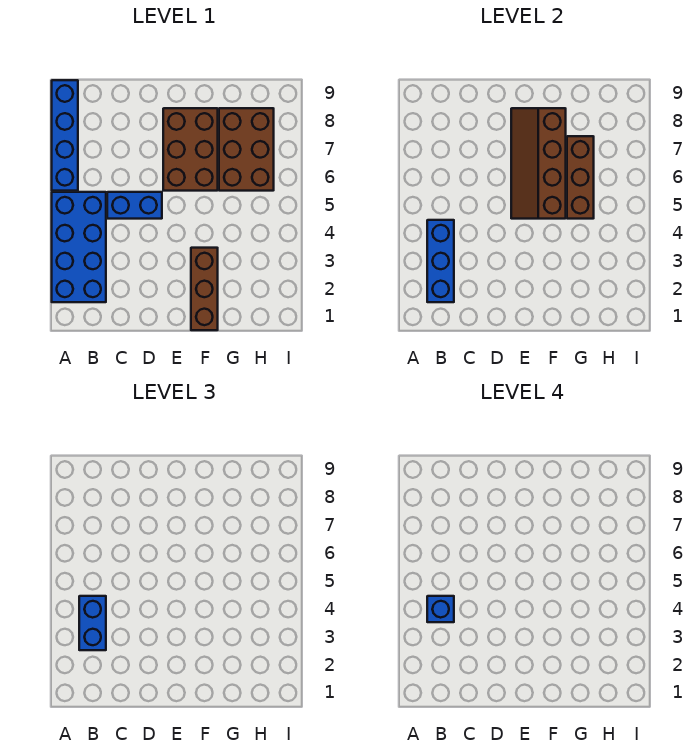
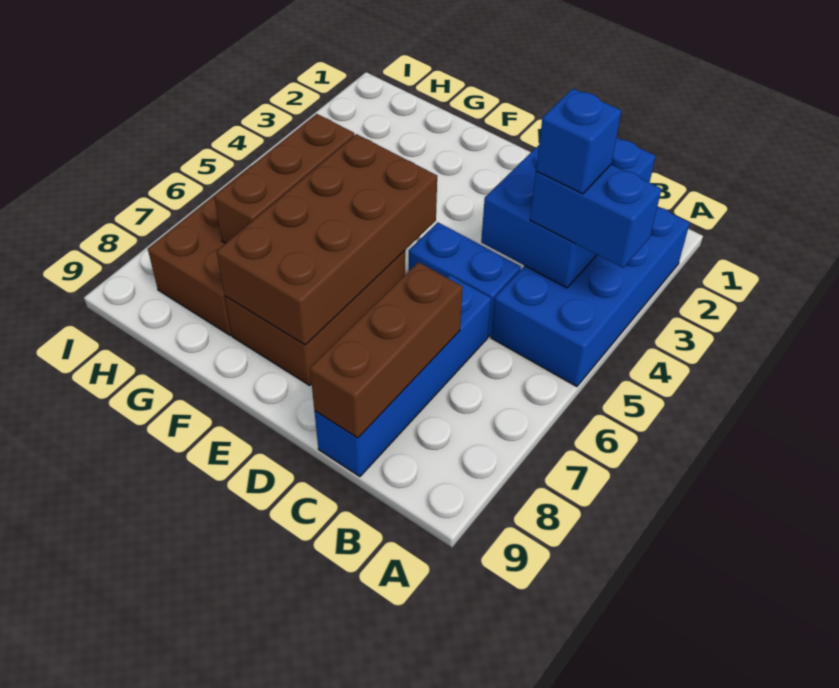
blue 1x4 brick [52,80,78,191] -> blue 1x4 brick moved to [314,275,491,477]
blue 1x3 brick [427,220,454,302] -> blue 2x3 brick [481,137,656,288]
blue 1x2 brick [79,596,106,650] -> blue 1x2 brick turned to [530,165,661,268]
brown 2x4 slope [511,108,566,219] -> brown 2x4 brick [217,134,437,345]
brown 1x3 brick [191,248,218,330] -> brown 1x3 brick moved to [310,262,463,438]

